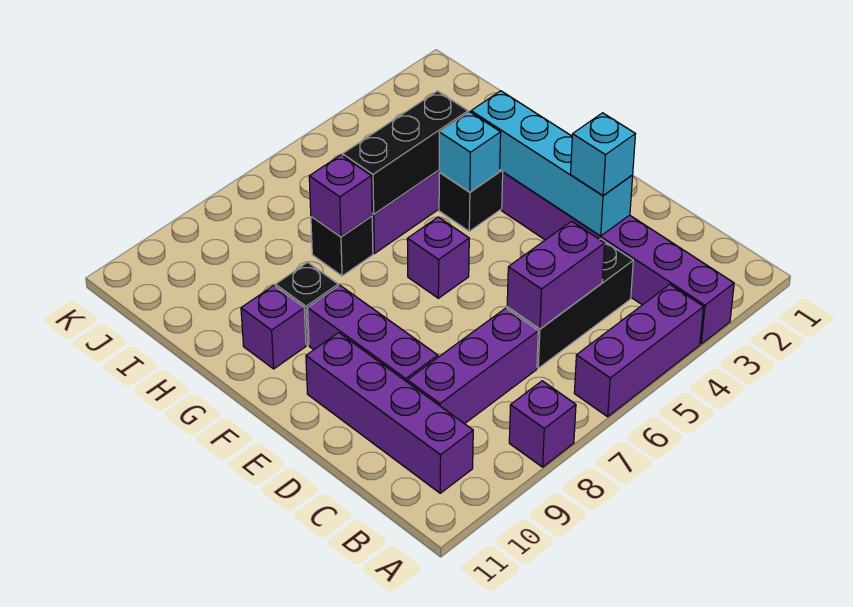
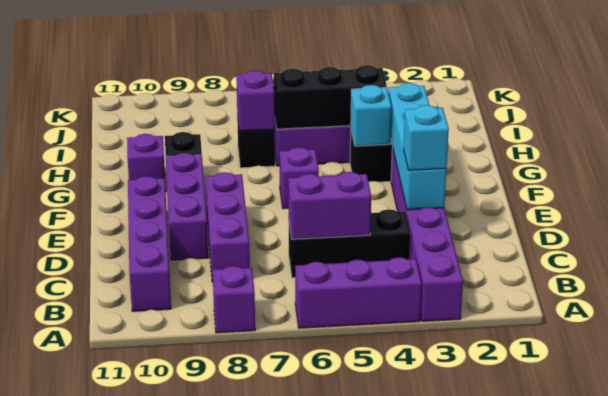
purple 1x3 brick [407,308,538,424] -> purple 1x3 brick turned to [205,172,250,282]

